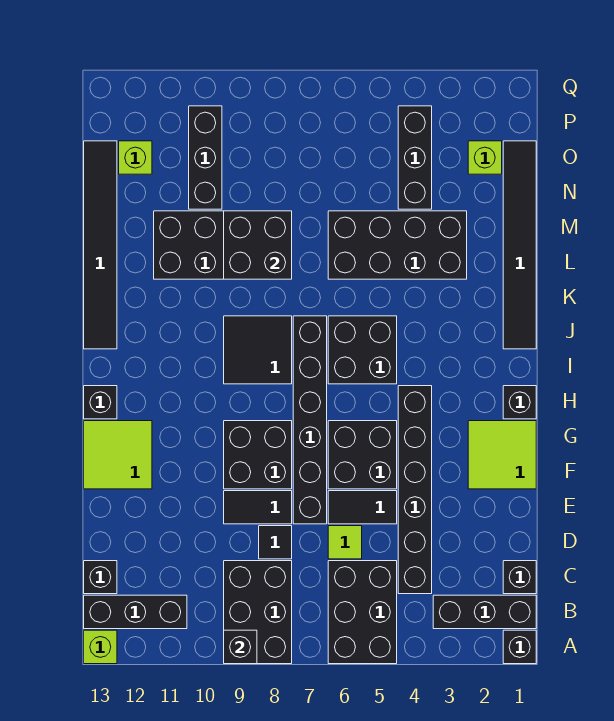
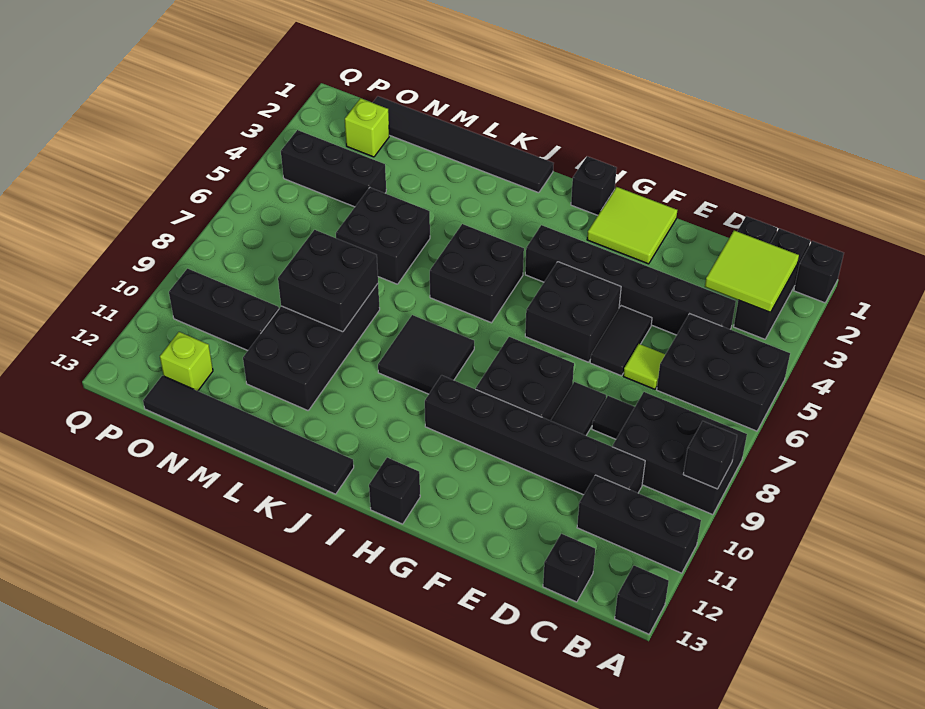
lime 1x1 brick [84,630,117,664] -> black 1x1 brick [615,566,669,634]
black 1x3 brick [84,595,187,629] -> black 1x3 brick turned to [577,475,701,573]
black 1x6 brick [293,316,327,524] -> black 1x6 brick moved to [425,375,645,495]
lime 2x2 tile [84,421,152,489] -> lime 2x2 tile moved to [705,231,799,312]
black 2x4 brick [328,211,467,279] -> black 2x2 brick [336,188,430,284]

